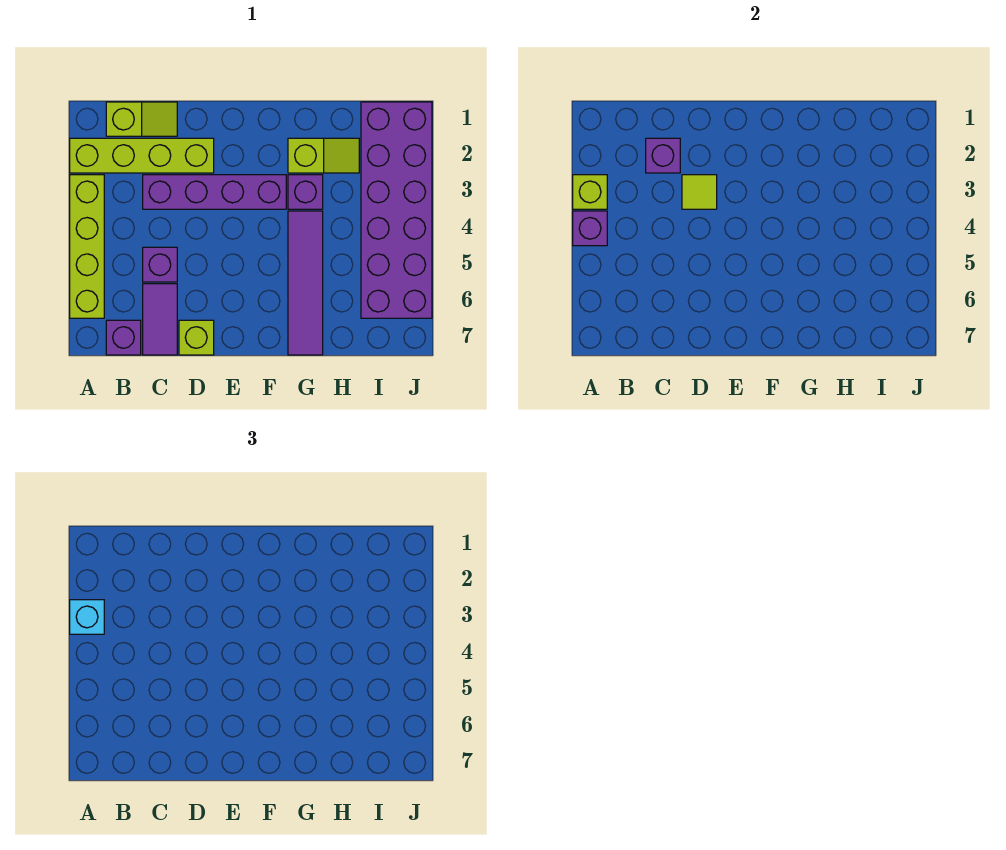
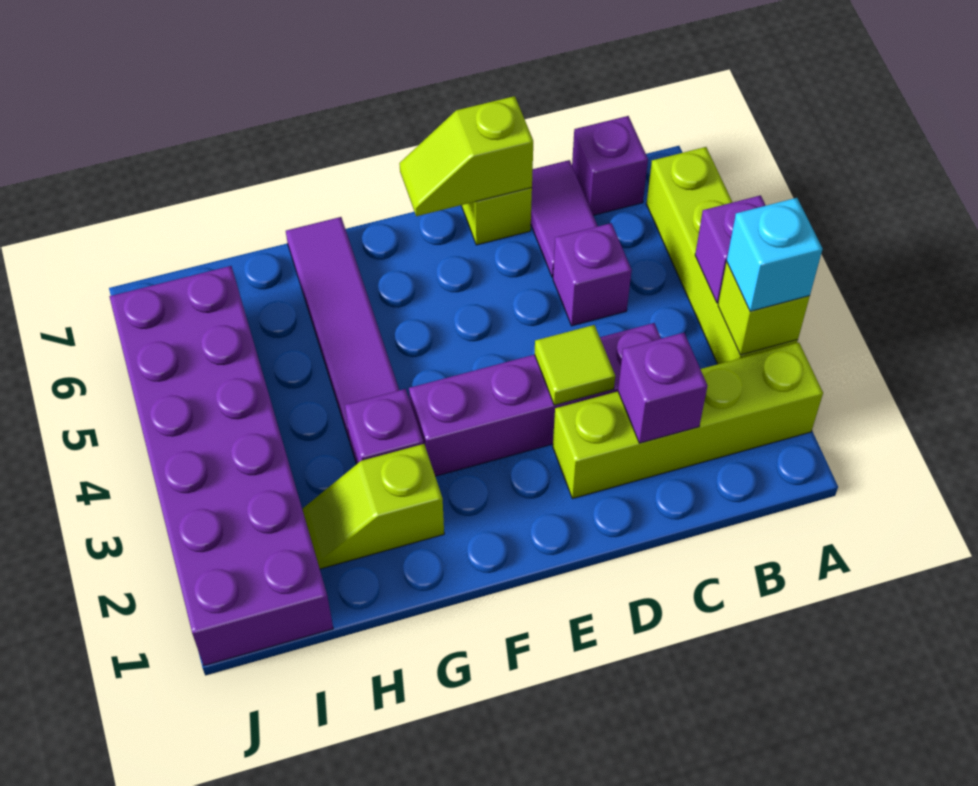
lime 1x2 slope [106,102,177,136] -> lime 1x2 slope moved to [399,96,533,216]

